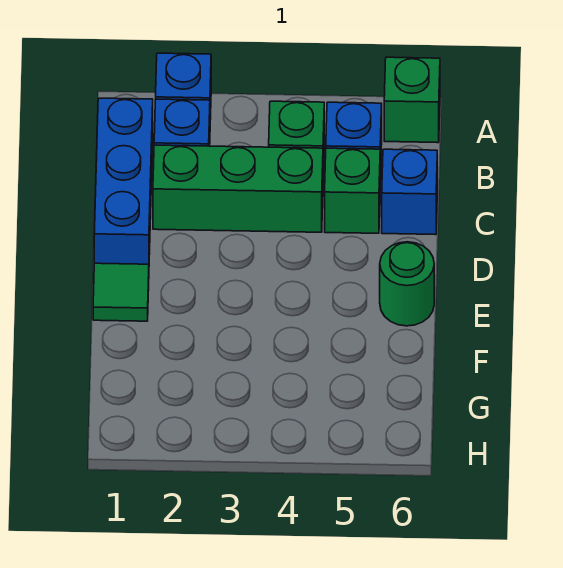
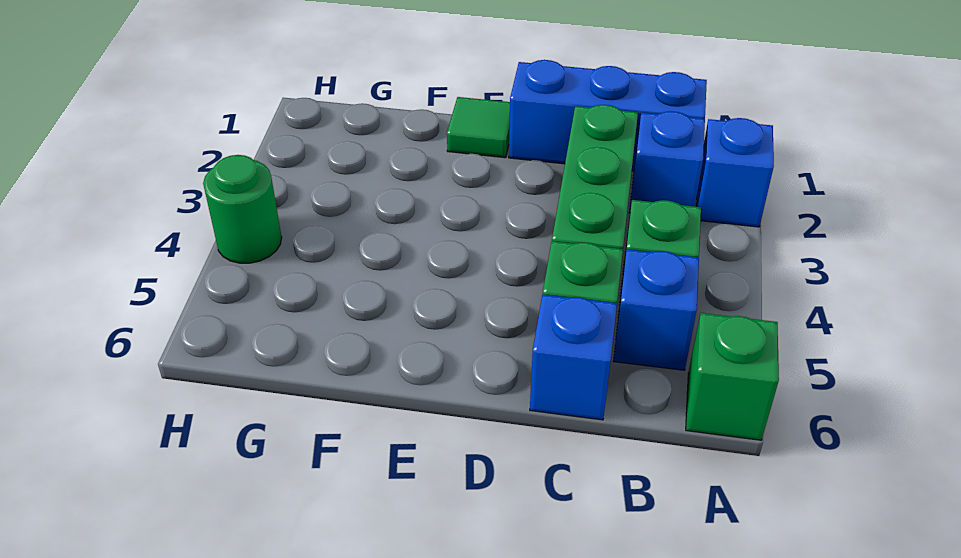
green 1x1 round brick [380,242,434,326] -> green 1x1 round brick moved to [203,155,282,263]

